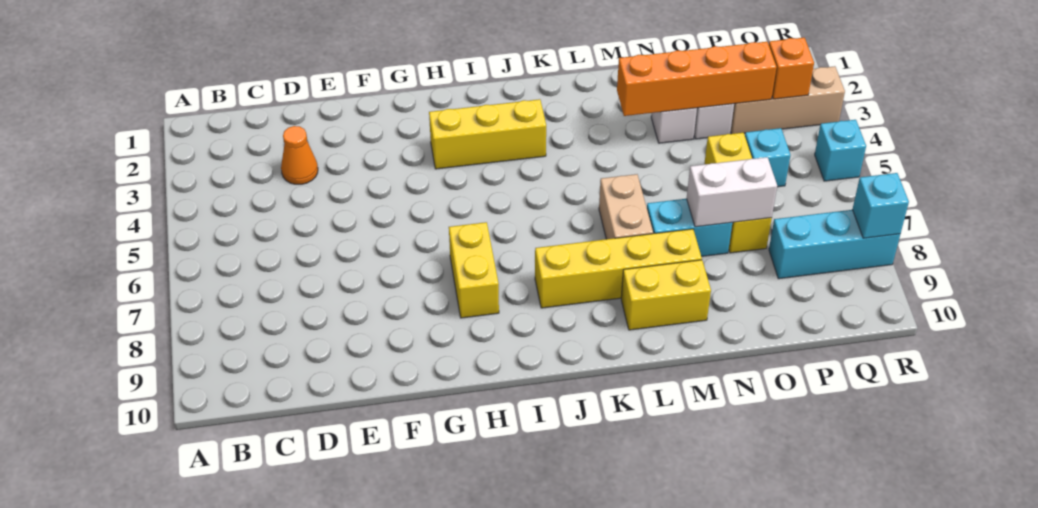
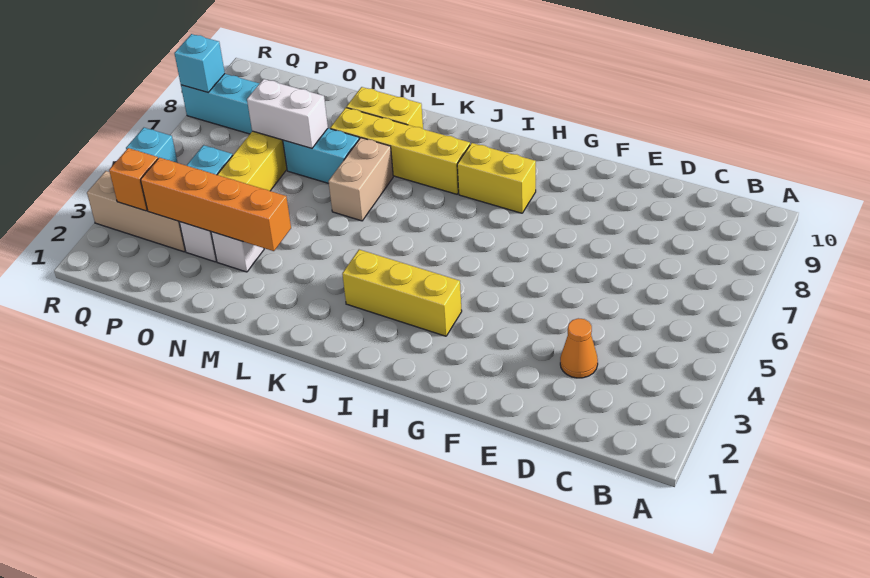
yellow 1x2 brick [449,222,499,318] -> yellow 1x2 brick turned to [457,143,536,213]

